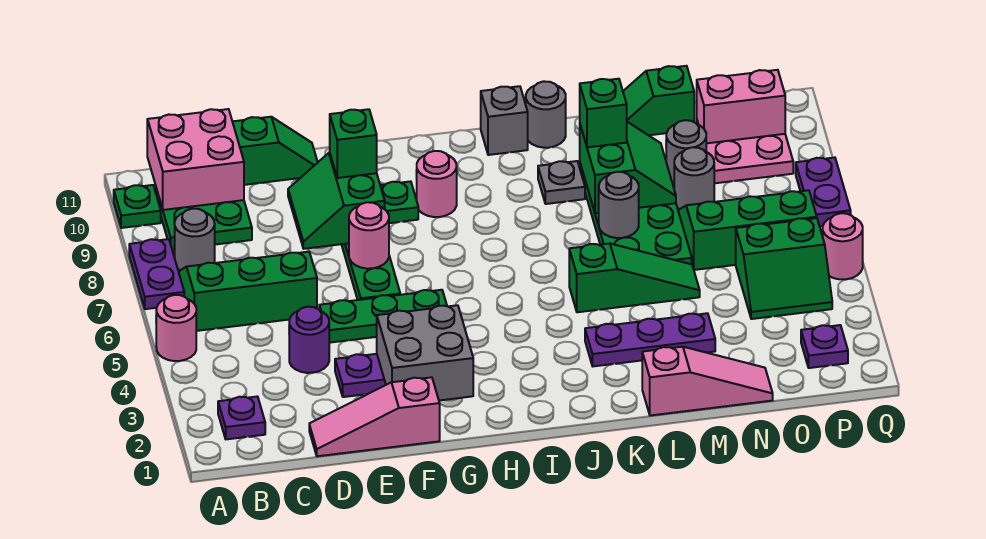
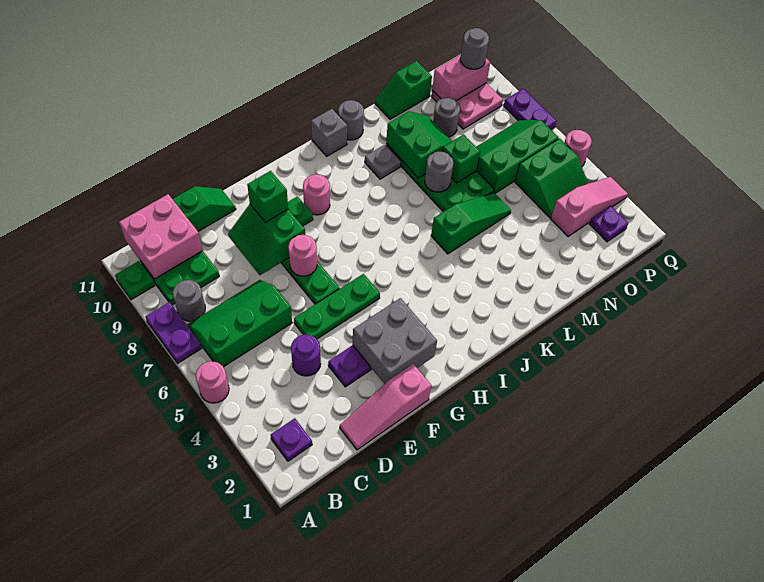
purple 1x3 plate [585,313,715,366] -> none
pink 1x3 slope [642,347,773,416] -> pink 1x3 slope moved to [551,177,628,236]
green 1x1 brick [579,79,627,147] -> green 1x1 brick moved to [443,134,480,183]
grey 1x1 round brick [674,147,714,209] -> grey 1x1 round brick moved to [460,28,489,69]

